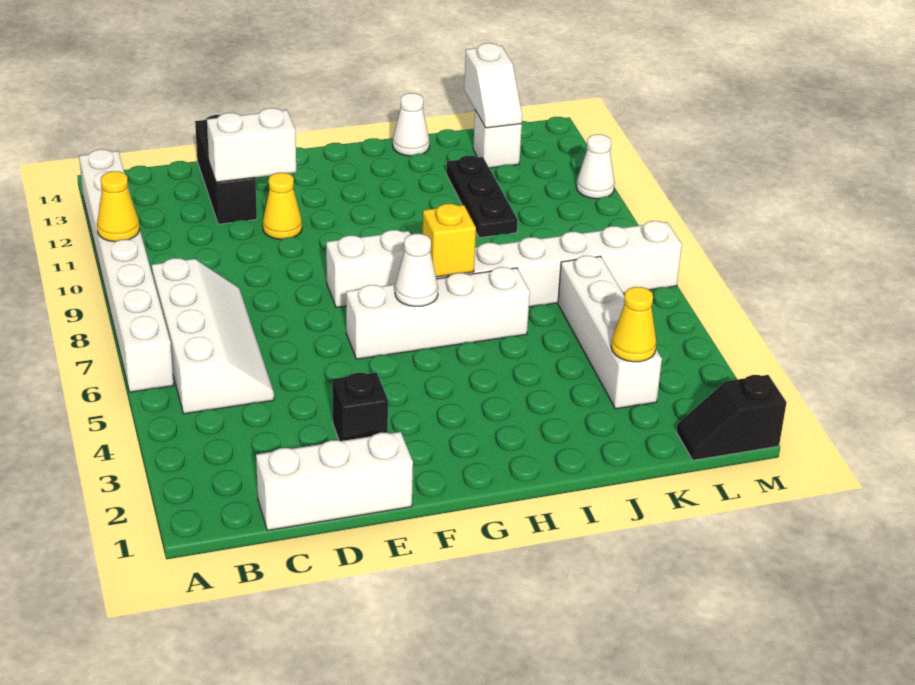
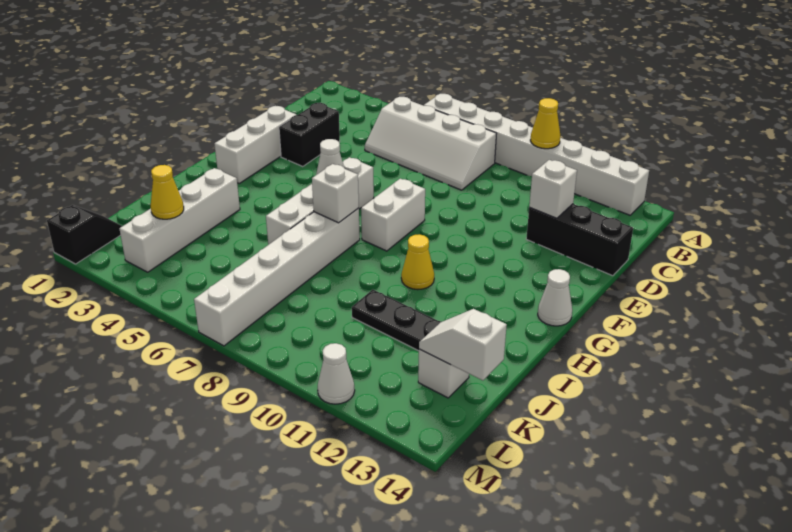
white 1x3 brick [256,432,413,531] -> white 1x3 brick moved to [214,106,296,183]
white 1x2 brick [207,108,296,182] -> white 1x1 brick [529,160,577,218]
black 1x1 brick [332,372,388,441] -> black 1x2 brick [279,103,340,166]
yellow 1x1 cone [263,173,302,239] -> yellow 1x1 cone moved to [401,234,434,290]
yellow 1x1 brick [423,204,476,277] -> white 1x1 brick [312,164,359,223]
white 1x1 cone [393,93,430,156] -> white 1x1 cone moved to [538,269,572,326]
white 1x4 brick [558,256,662,409] -> white 1x4 brick turned to [120,168,240,272]

